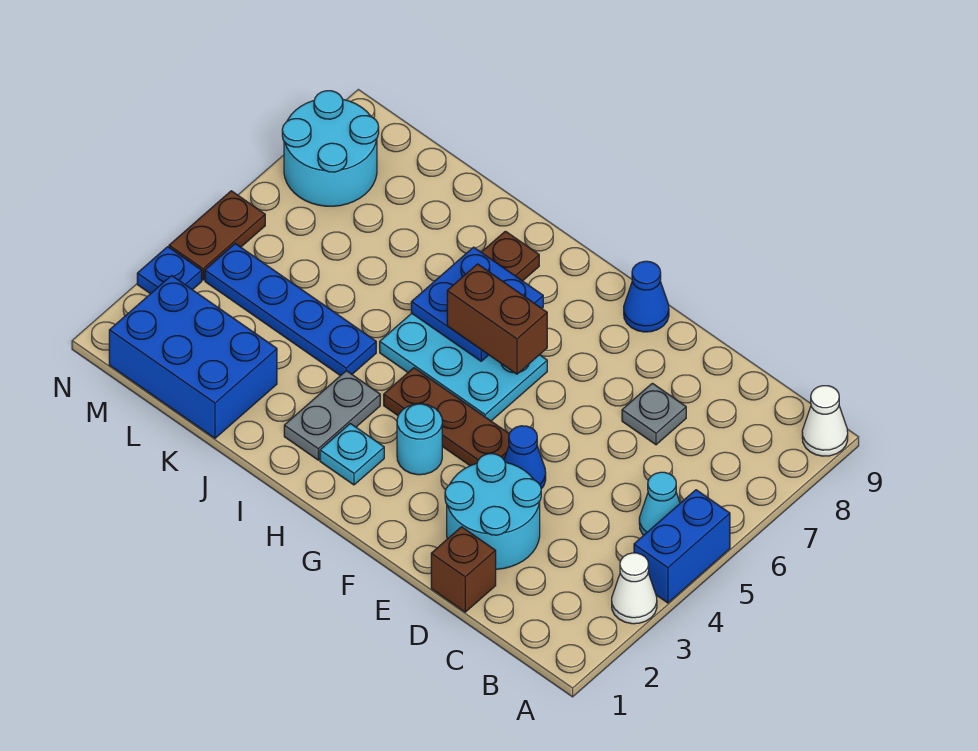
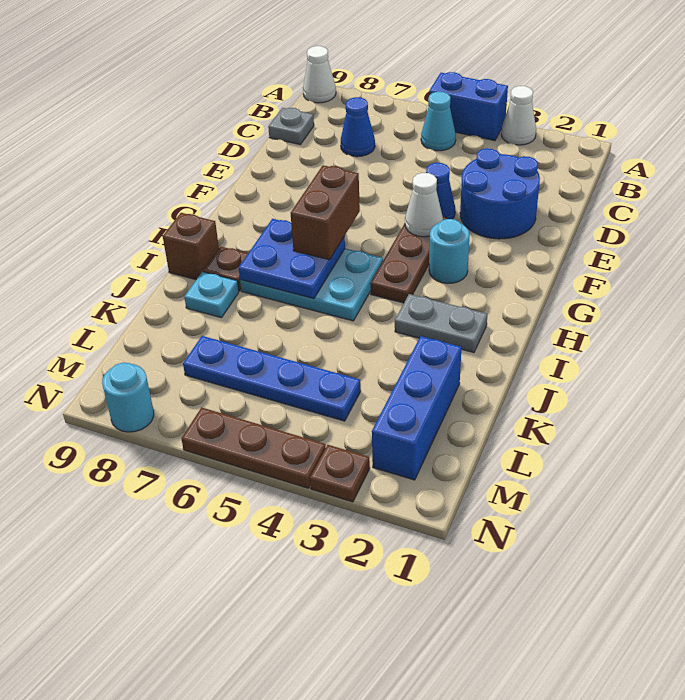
brown 1x1 brick [431,527,496,612] -> brown 1x1 brick moved to [163,213,219,280]
cyan 2x2 round brick [445,454,541,569] -> blue 2x2 round brick [460,148,540,239]
grey 1x1 plate [622,383,686,445] -> grey 1x1 plate moved to [268,108,314,145]
none -> white 1x1 cone [405,173,443,237]
blue 1x1 cone [624,261,669,332] -> blue 1x1 cone moved to [341,97,375,157]
cyan 2x3 plate [380,313,547,421] -> cyan 2x3 plate turned to [240,249,383,321]
cyan 1x1 plate [320,424,384,485] -> cyan 1x1 plate moved to [184,272,239,318]
blue 1x4 plate [205,244,376,376] -> blue 1x4 plate turned to [183,336,361,421]
blue 2x3 brick [109,275,277,438] -> blue 1x3 brick [372,336,462,480]
cyan 2x2 round brick [282,91,379,206] -> cyan 1x1 round brick [102,363,154,432]
blue 1x1 plate [137,247,202,294] -> brown 1x1 plate [310,445,370,502]
brown 1x2 plate [169,191,265,280] -> brown 1x3 plate [181,407,326,488]

